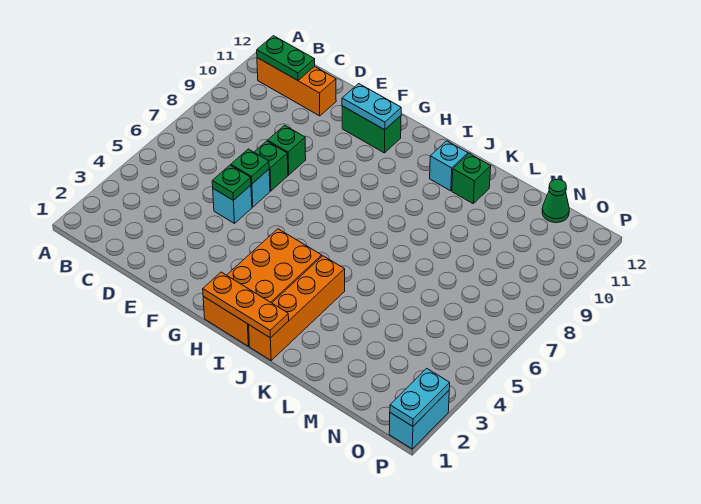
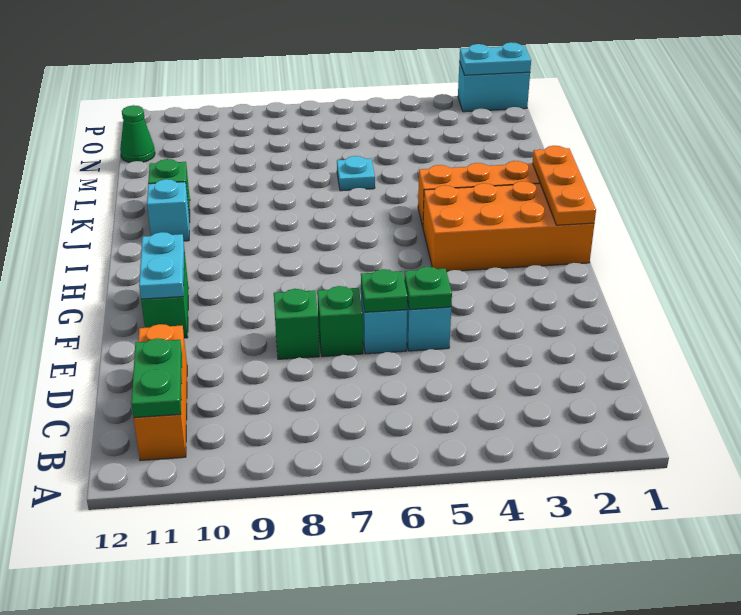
none -> cyan 1x1 plate [337,156,375,191]

